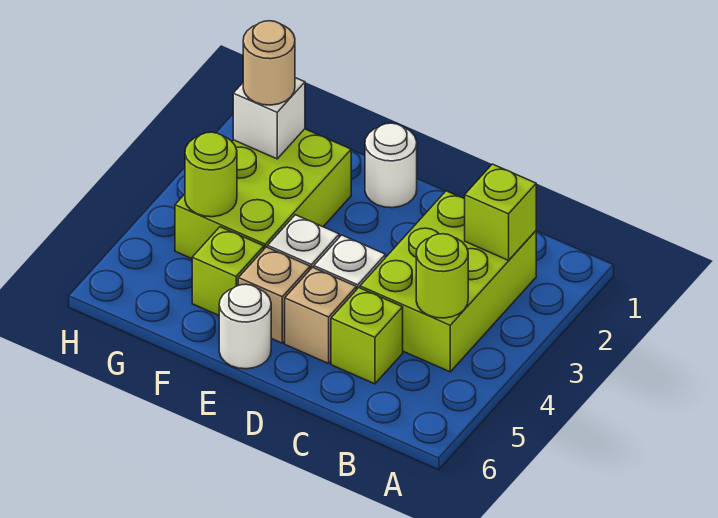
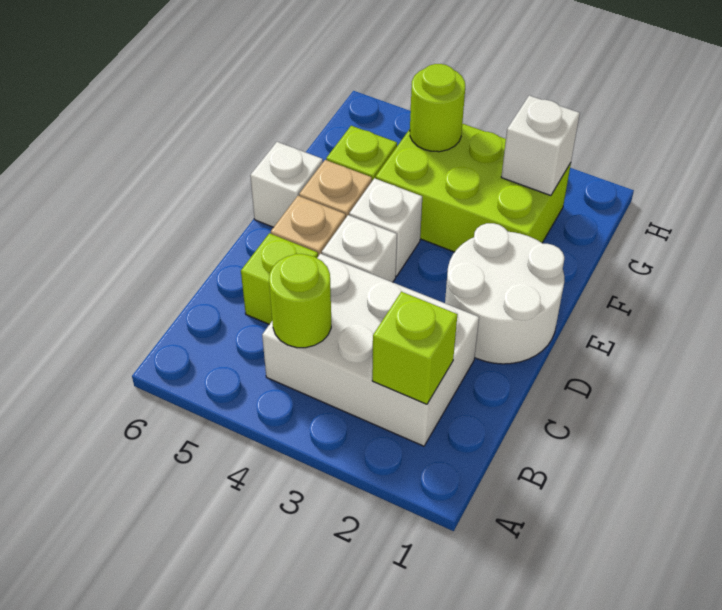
lime 2x3 brick [360,191,536,372] -> white 2x3 brick [262,254,479,446]
white 1x1 round brick [365,123,417,208] -> white 2x2 round brick [445,223,564,364]
white 1x1 round brick [219,284,271,369] -> white 1x1 brick [250,142,323,227]
tan 1x1 round brick [243,21,295,105] -> none

